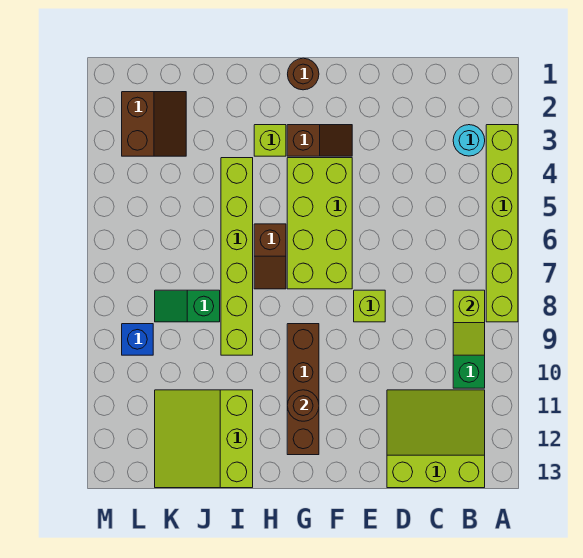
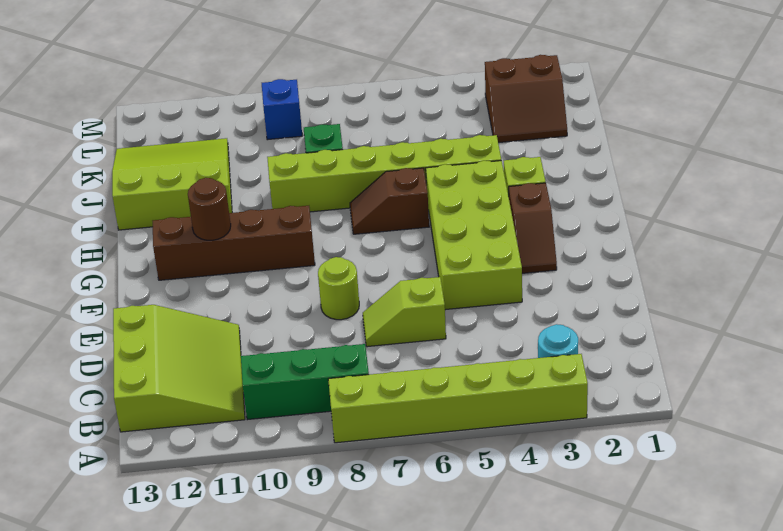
lime 1x2 slope [453,290,485,355] -> lime 1x2 slope moved to [363,277,446,347]
lime 1x1 brick [354,290,385,322] -> lime 1x1 round brick [318,257,359,320]
lime 2x4 brick [287,158,352,289] -> lime 2x4 brick turned to [426,161,522,310]
brown 1x1 round brick [288,58,319,90] -> none

